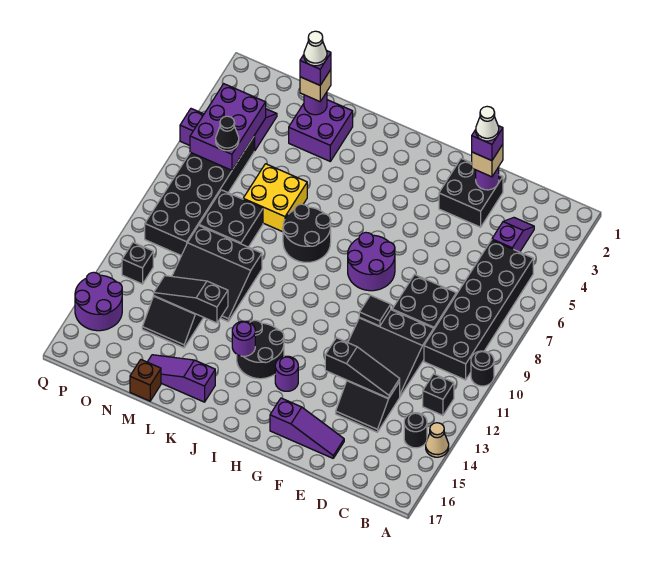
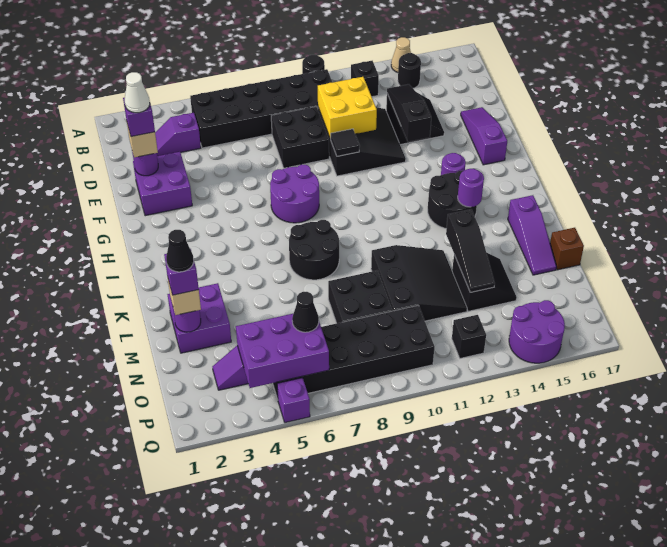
black 2x2 brick [439,158,503,227] -> purple 2x2 brick [133,152,192,216]
yellow 2x2 brick [243,164,307,232] -> yellow 2x2 brick moved to [318,77,377,139]
white 1x1 cone [304,31,327,66] -> black 1x1 cone [166,230,194,272]

